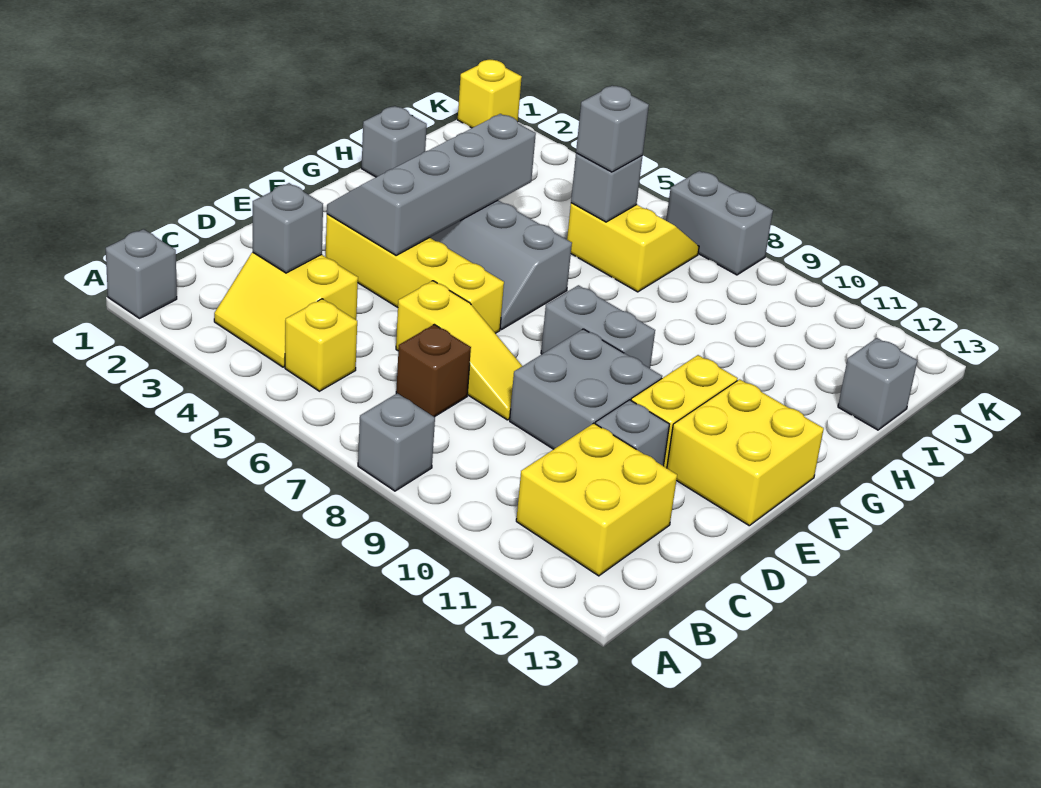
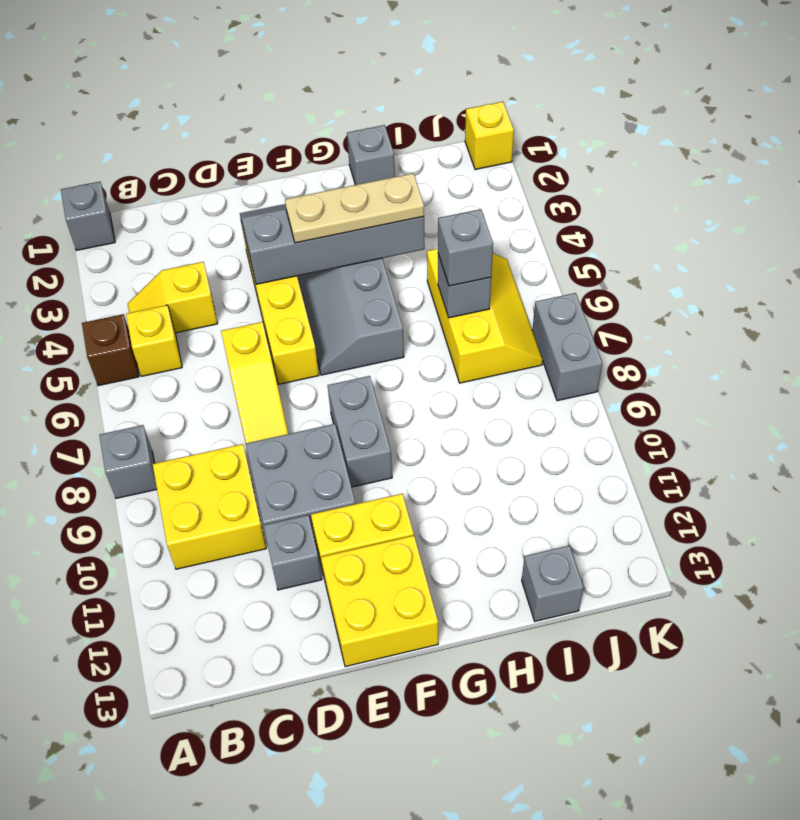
yellow 2x2 slope [214,253,358,367] -> yellow 1x2 slope [128,262,218,333]
yellow 2x2 brick [516,423,677,576] -> yellow 2x2 brick moved to [153,444,266,569]
grey 1x1 brick [253,183,323,273] -> none
brown 1x1 brick [396,324,471,417] -> brown 1x1 brick moved to [82,314,139,386]
none -> tan 1x3 plate [285,173,424,243]
yellow 2x2 slope [567,203,699,292] -> yellow 2x3 slope [427,249,543,383]

